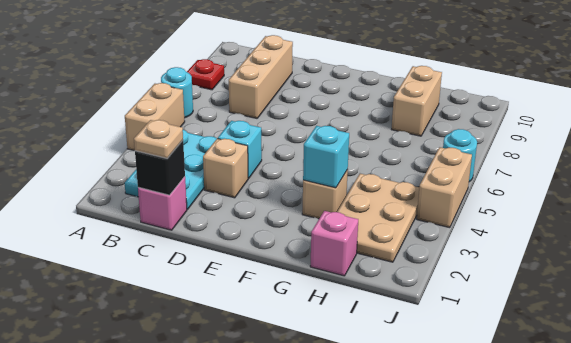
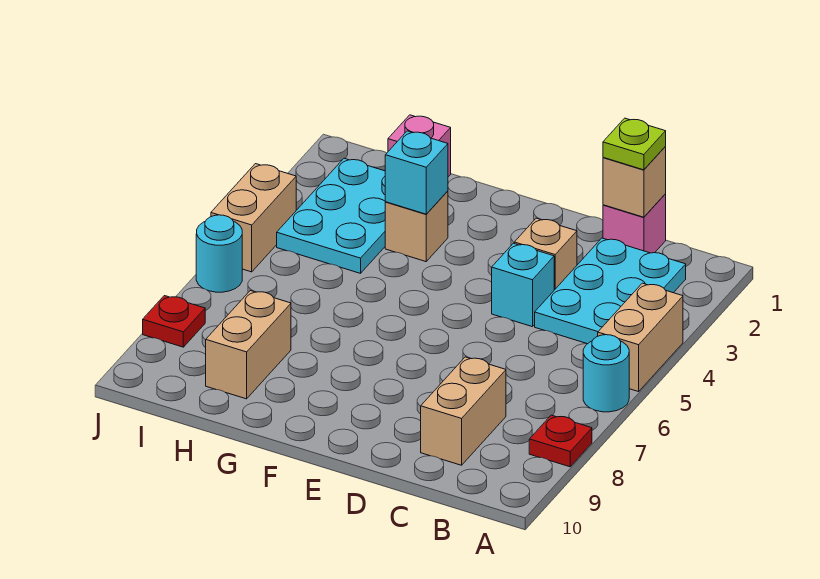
black 1x1 brick [135,140,185,195] -> tan 1x1 brick [603,147,666,217]
tan 1x1 plate [134,120,183,158] -> lime 1x1 plate [603,118,666,170]
tan 1x3 brick [229,35,293,118] -> tan 1x2 brick [421,357,506,465]
tan 2x3 plate [337,174,419,262] -> cyan 2x3 plate [277,158,385,273]
none -> red 1x1 plate [143,296,205,347]

